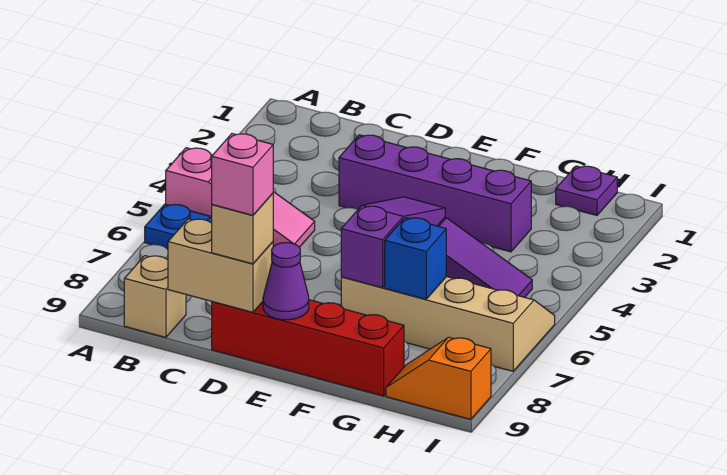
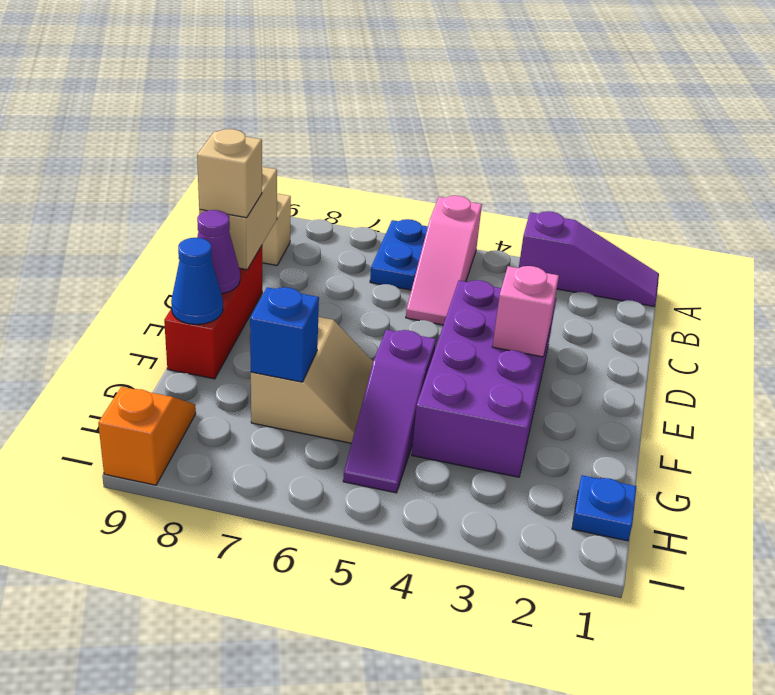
purple 1x4 brick [339,135,531,252] -> purple 2x4 brick [412,280,556,477]
red 1x4 brick [212,300,404,396] -> red 1x3 brick [164,246,262,379]
pink 1x1 brick [212,134,273,215] -> pink 1x1 brick moved to [492,266,559,357]
purple 1x3 slope [341,197,445,288] -> purple 1x3 slope moved to [519,211,659,306]
tan 2x4 slope [341,276,555,371] -> tan 2x2 slope [251,317,373,443]
none -> blue 1x1 cone [171,238,223,325]
purple 1x1 plate [556,166,617,215] -> blue 1x1 plate [572,475,636,541]

